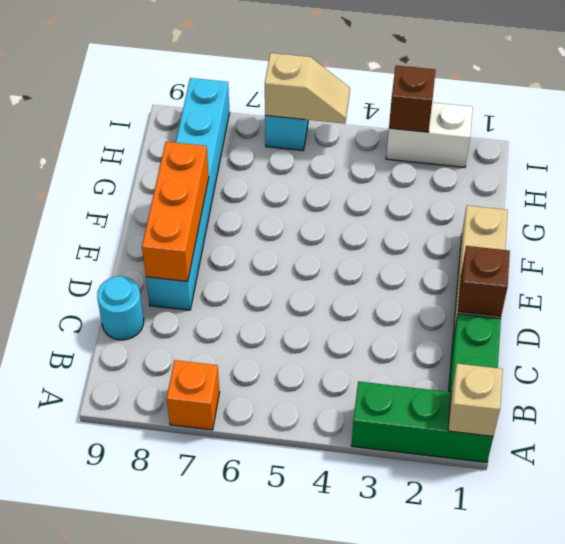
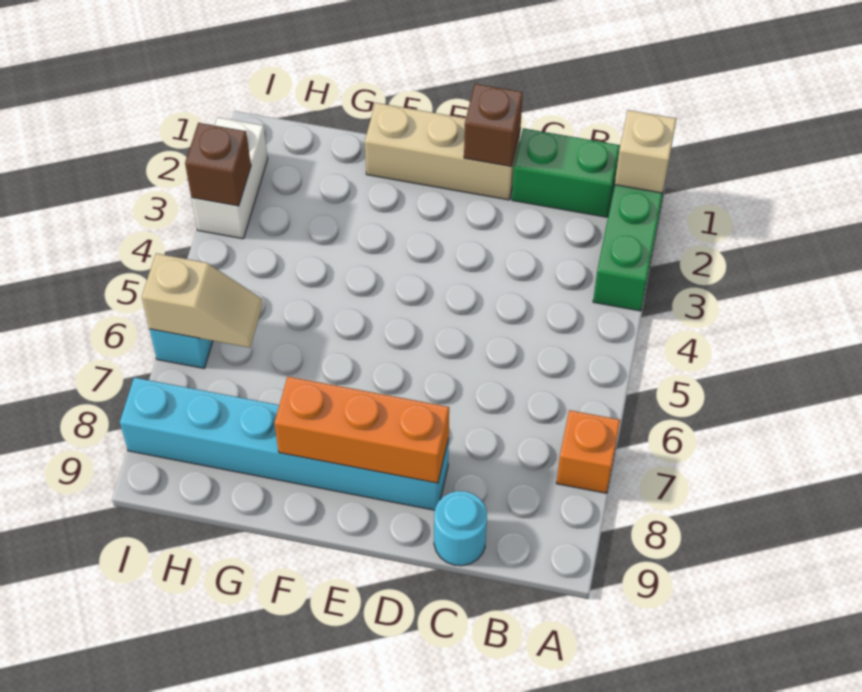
tan 1x2 slope [265,53,350,124] -> tan 1x2 slope turned to [142,253,263,348]

